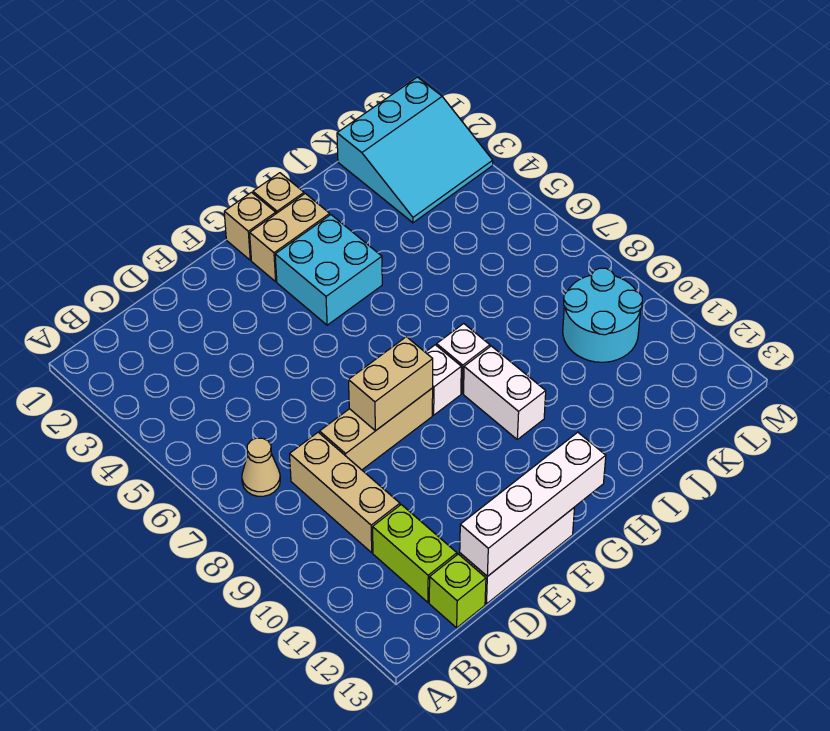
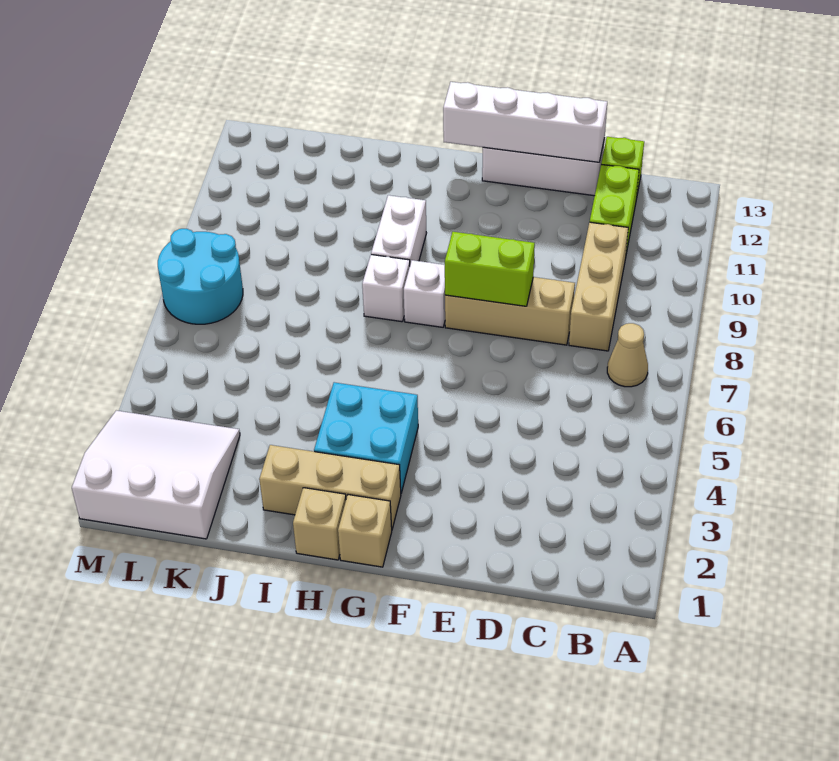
tan 1x2 brick [349,337,433,431] -> lime 1x2 brick [445,232,535,306]
tan 1x2 brick [250,194,330,282] -> tan 1x3 brick [259,445,401,529]
cyan 3x3 slope [337,77,493,223] -> white 3x3 slope [72,410,240,539]
cyan 2x2 round brick [563,268,642,362] -> cyan 2x2 round brick moved to [158,229,243,324]

